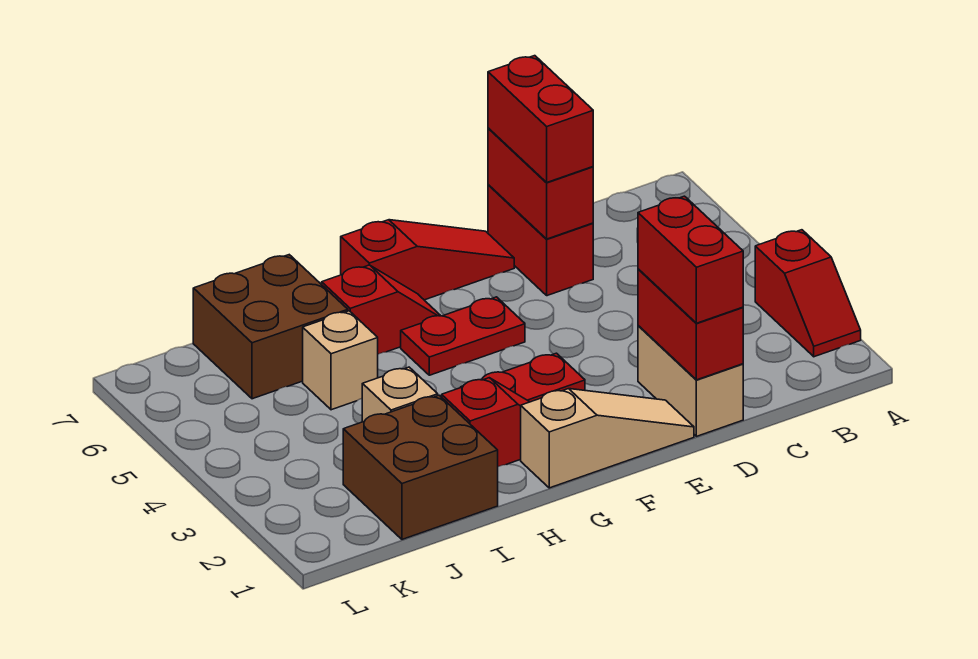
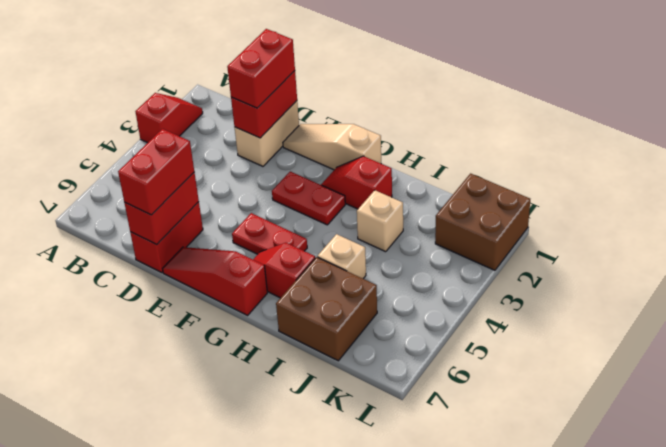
brown 2x2 brick [343,395,498,539] -> brown 2x2 brick moved to [435,174,530,270]

